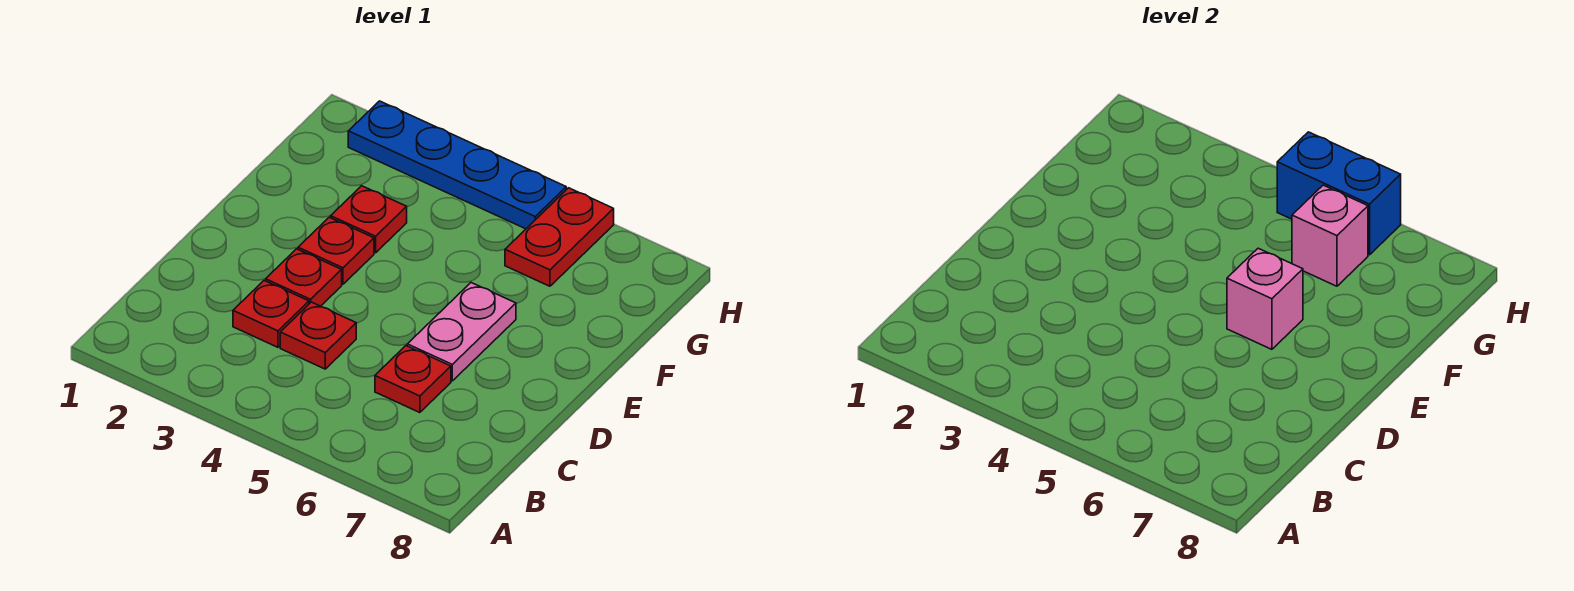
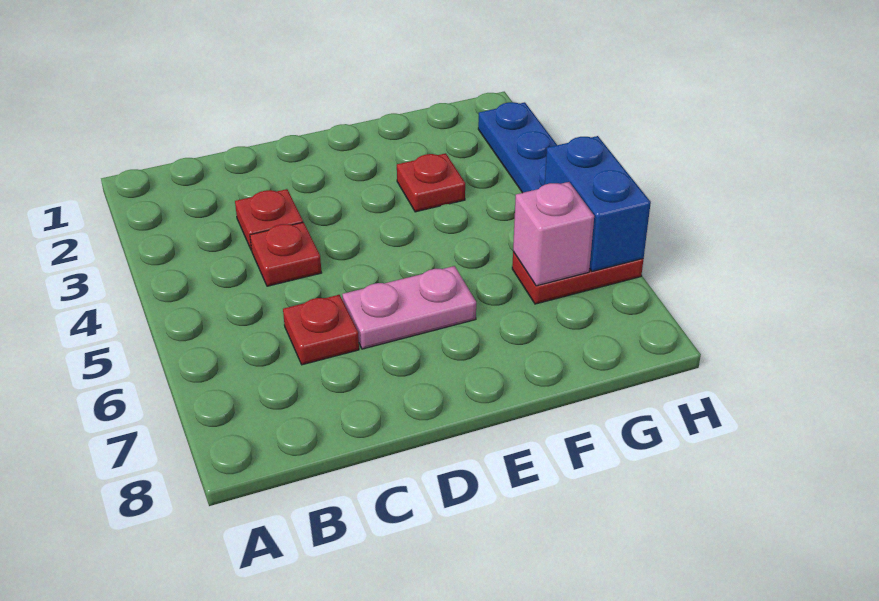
red 1x1 plate [266,249,342,306] -> none
red 1x1 plate [298,217,374,284] -> none
pink 1x1 brick [1227,248,1303,349] -> none

